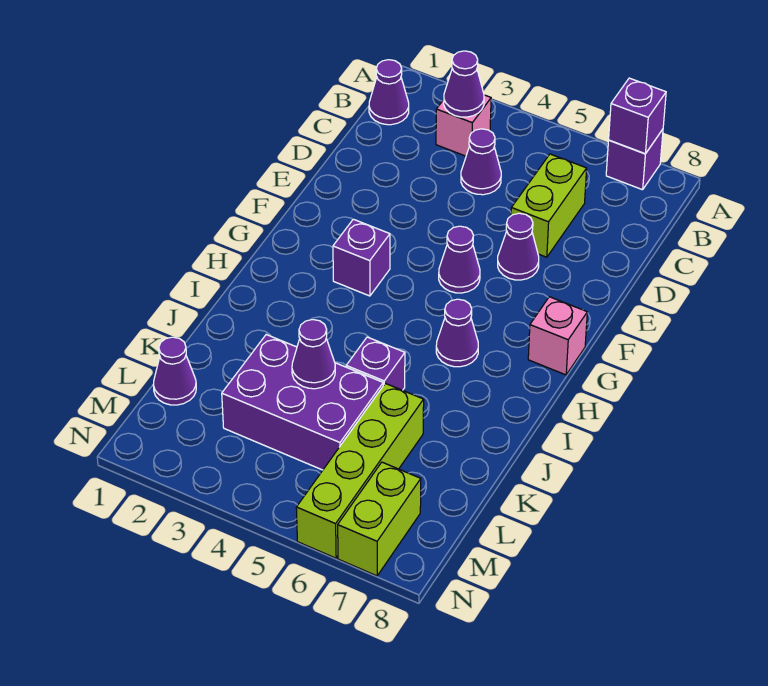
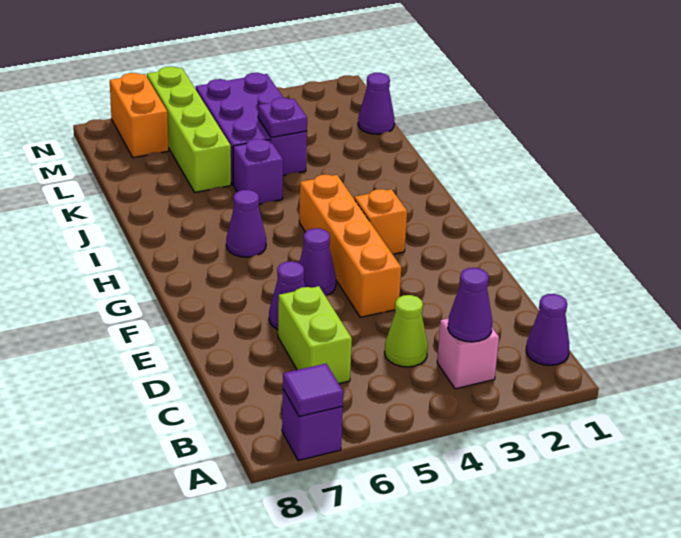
purple 1x1 brick [609,78,666,154] -> purple 1x1 tile [283,364,343,417]
purple 1x1 cone [461,129,501,195] -> lime 1x1 cone [385,295,428,367]
none -> orange 1x4 brick [299,175,401,317]
purple 1x1 brick [333,219,390,296] -> orange 1x1 brick [354,189,407,254]
pink 1x1 brick [528,297,587,375] -> none
purple 2x3 brick [222,335,383,470] -> purple 2x3 brick turned to [196,73,307,185]
purple 1x1 cone [292,320,335,389] -> purple 1x1 plate [258,98,307,138]
lime 1x2 brick [338,462,421,576] -> orange 1x2 brick [110,73,169,158]

